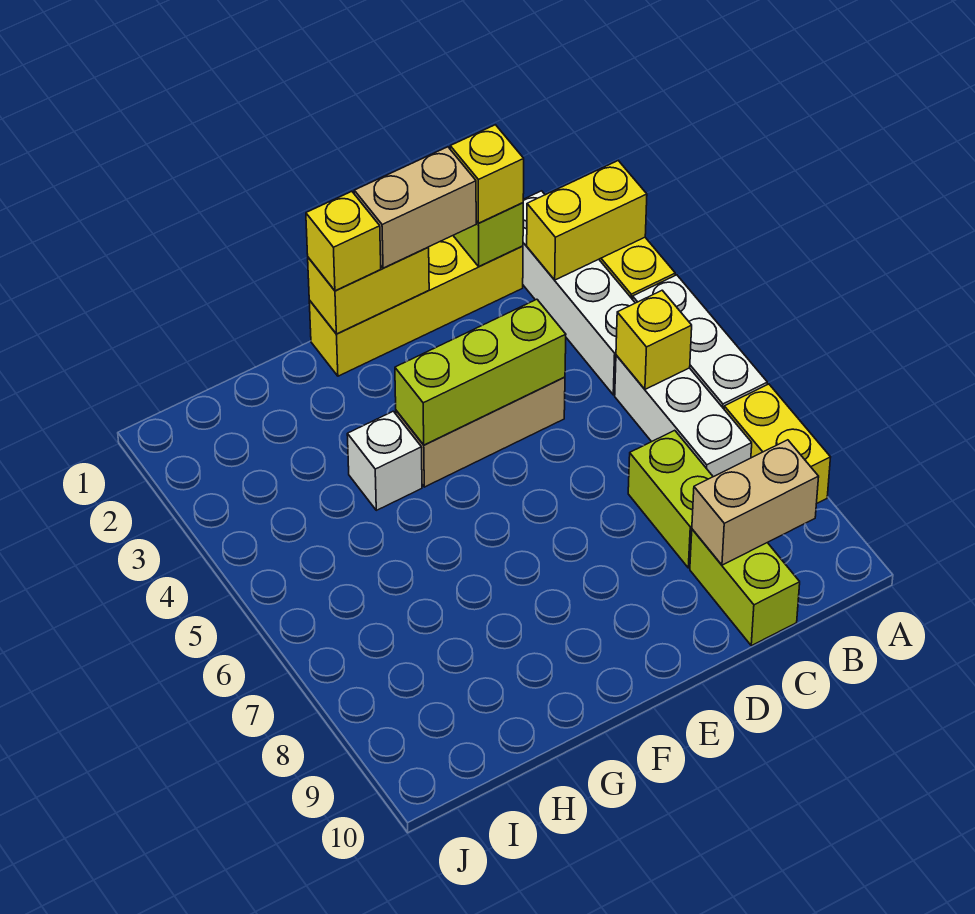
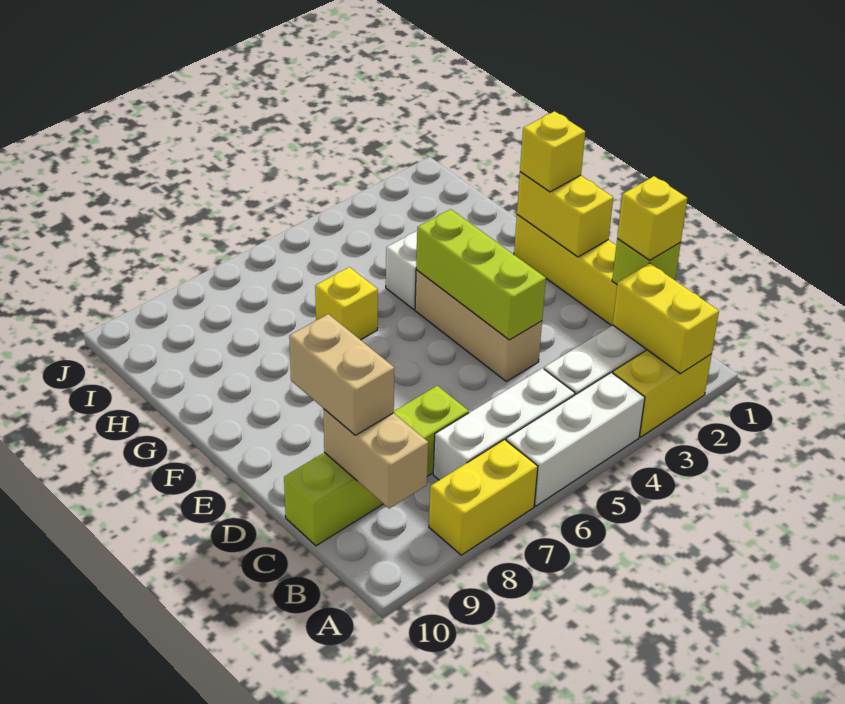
yellow 1x1 brick [616,290,692,389] -> yellow 1x1 brick moved to [315,267,378,340]
tan 1x2 brick [354,147,476,268] -> tan 1x2 brick moved to [289,314,394,435]

